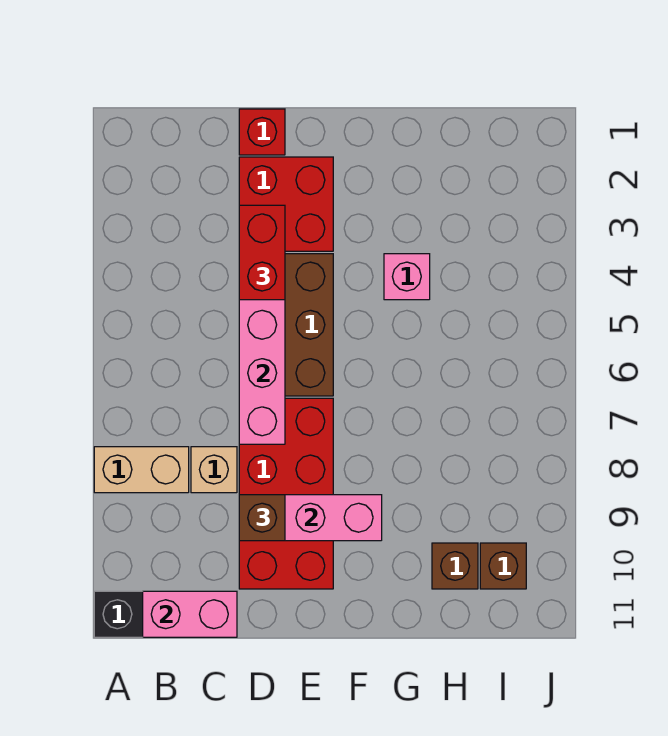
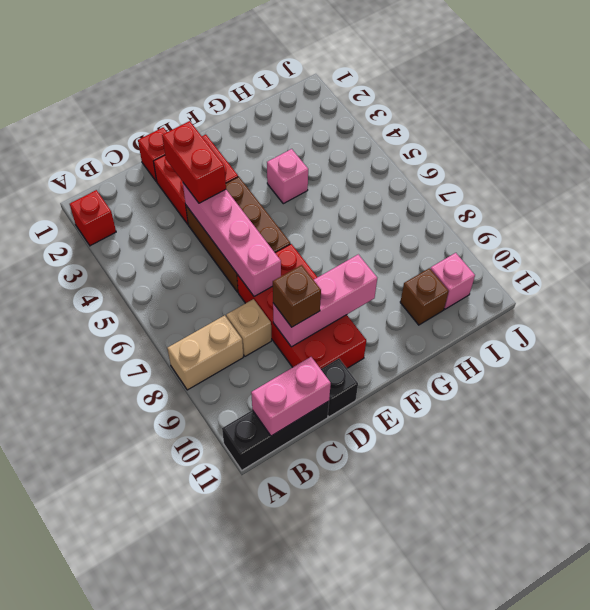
none -> red 1x1 brick [70,190,116,246]
none -> black 1x1 brick [321,359,358,417]
brown 1x1 brick [480,543,526,589] -> pink 1x1 brick [430,253,475,309]

